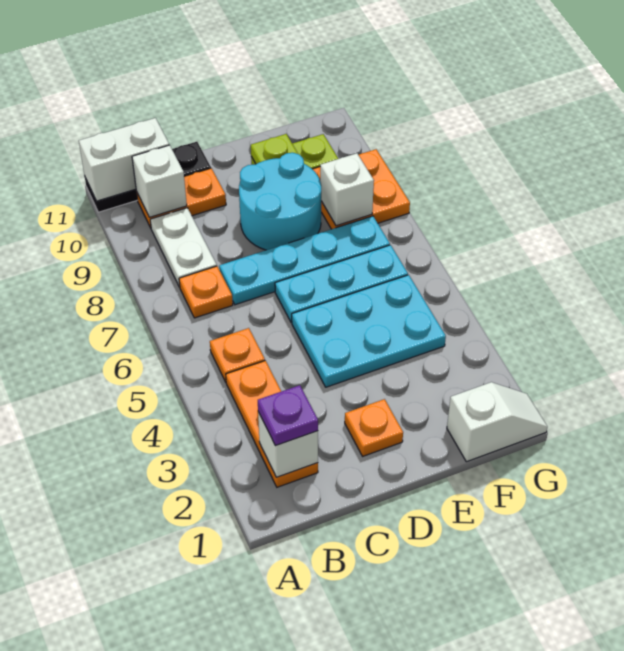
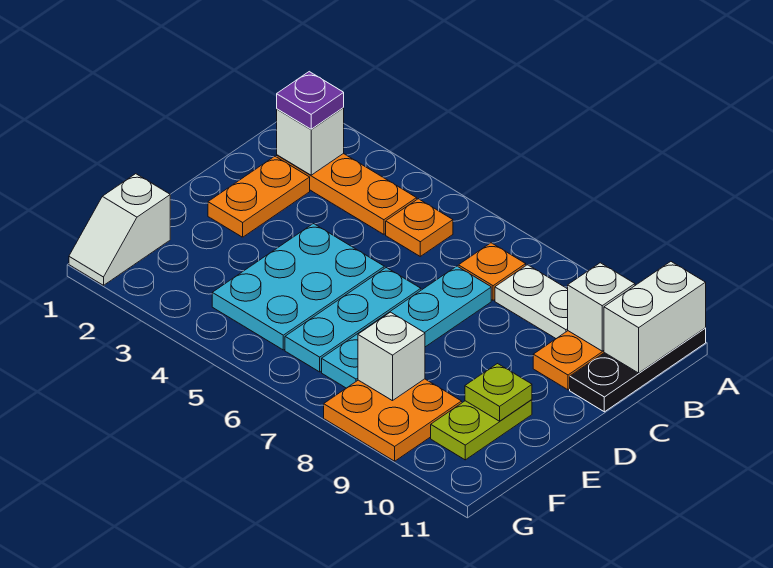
orange 1x1 plate [345,399,403,456] -> orange 1x2 plate [208,156,310,237]
cyan 2x2 round brick [239,153,322,250] -> none

